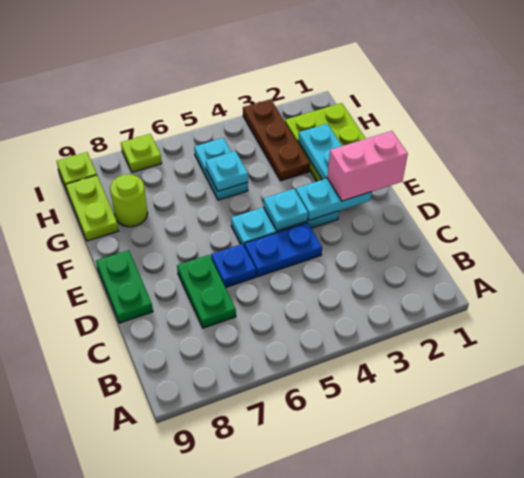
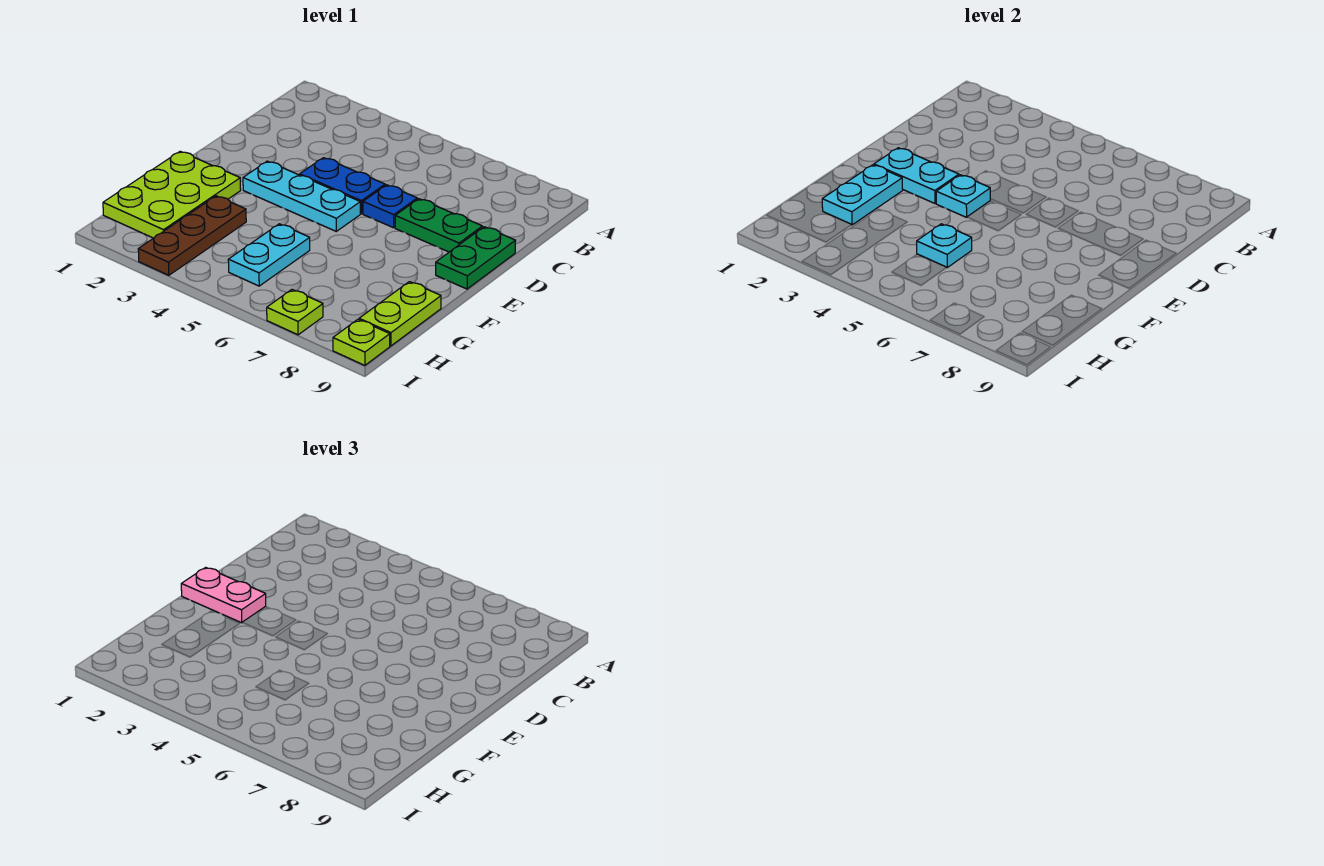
green 1x2 plate [177,255,236,328] -> green 1x2 plate turned to [395,199,482,252]
pink 1x2 brick [327,131,408,201] -> pink 1x2 plate [181,567,266,623]
lime 1x1 round brick [110,174,147,227] -> none

